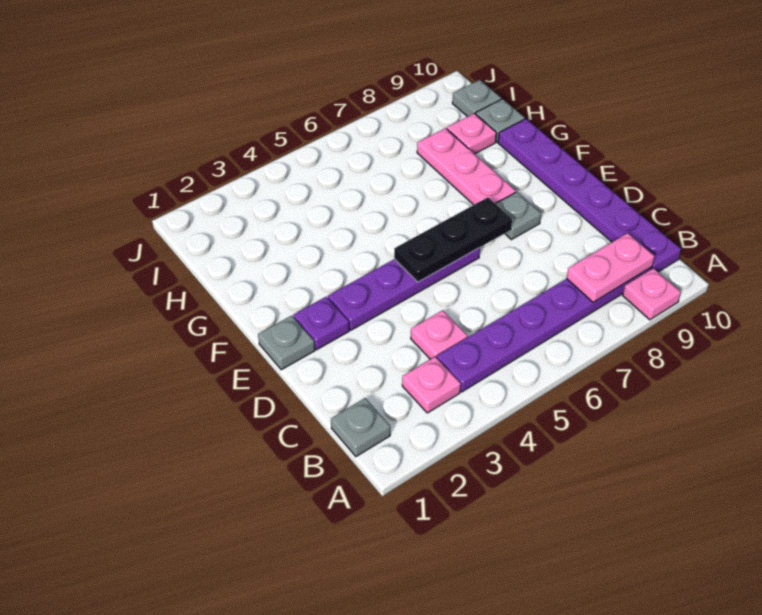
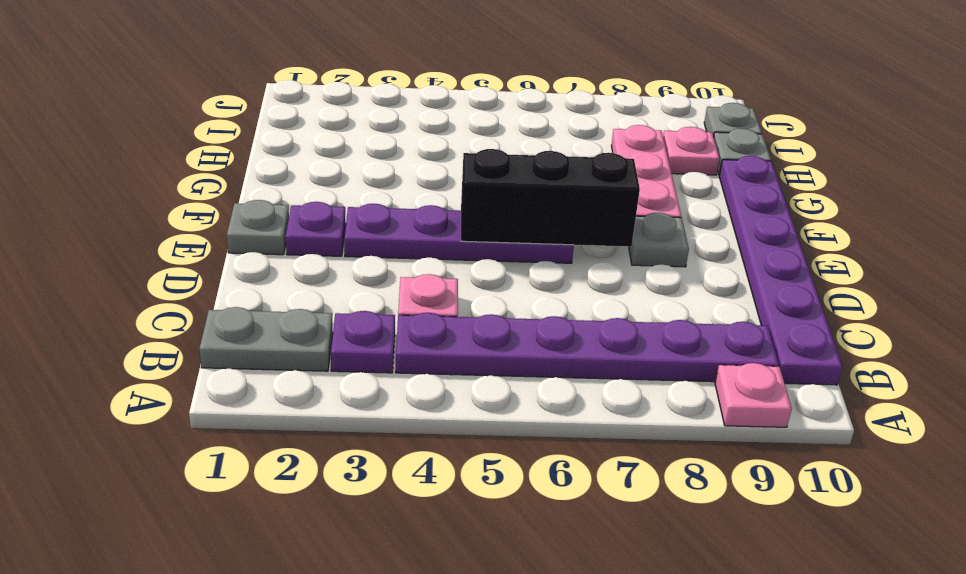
grey 1x1 plate [331,398,390,457] -> grey 1x2 plate [199,307,333,371]
pink 1x1 plate [402,357,461,413] -> purple 1x1 plate [331,311,395,373]
pink 1x2 plate [567,233,655,302] -> none
black 1x3 plate [394,197,512,282] -> black 1x3 brick [461,149,640,247]

